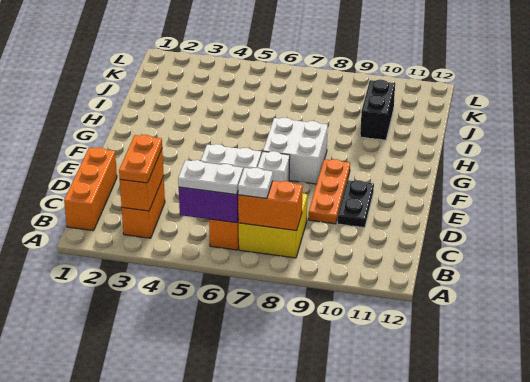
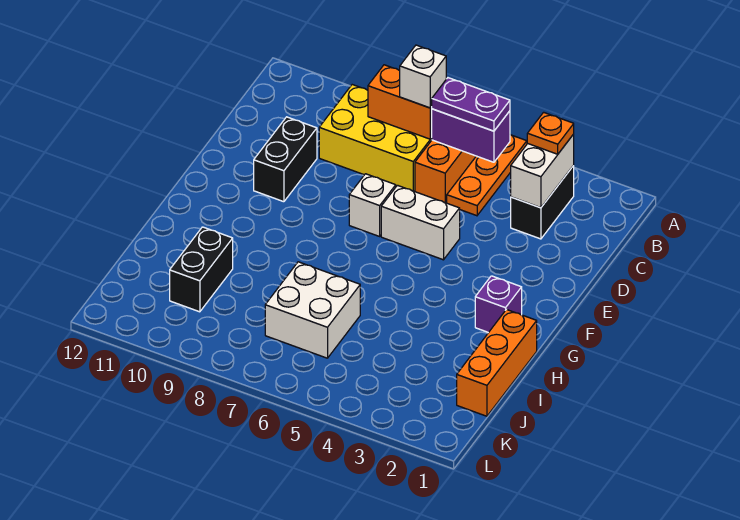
orange 1x3 brick [64,147,117,231] -> orange 1x3 brick moved to [457,310,537,416]
orange 1x2 brick [122,176,165,238] -> black 1x2 brick [511,166,574,239]
orange 1x2 brick [120,149,164,211] -> white 1x2 brick [511,134,574,208]
orange 1x2 plate [119,135,162,183] -> orange 1x1 plate [527,112,574,154]
white 1x2 plate [178,160,243,195] -> purple 1x2 plate [431,78,510,131]
yellow 2x2 brick [239,193,307,258] -> yellow 2x3 brick [319,85,432,191]
white 1x1 plate [238,168,273,199] -> white 1x1 brick [399,45,446,108]
orange 1x3 plate [309,159,350,224] -> orange 1x3 plate moved to [447,135,527,216]
black 1x2 plate [337,180,374,228] -> black 1x2 brick [254,117,317,202]
white 2x2 brick [263,118,328,184] -> white 2x2 brick moved to [265,262,360,358]
none -> purple 1x1 brick [475,276,522,333]

